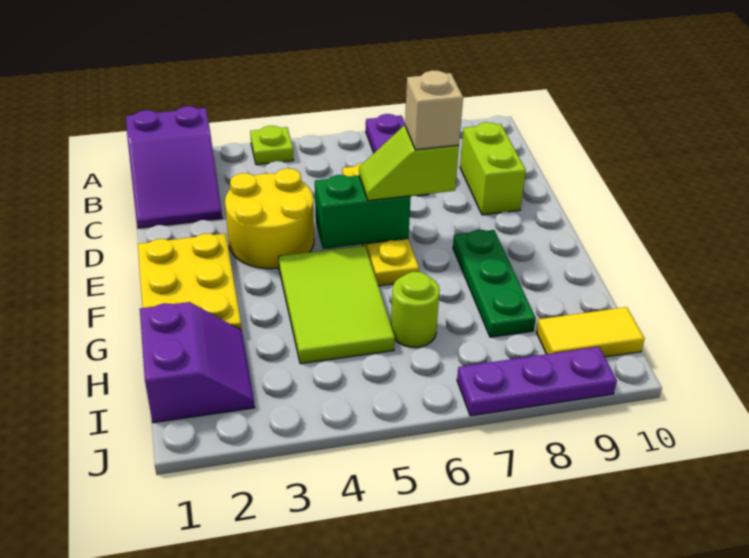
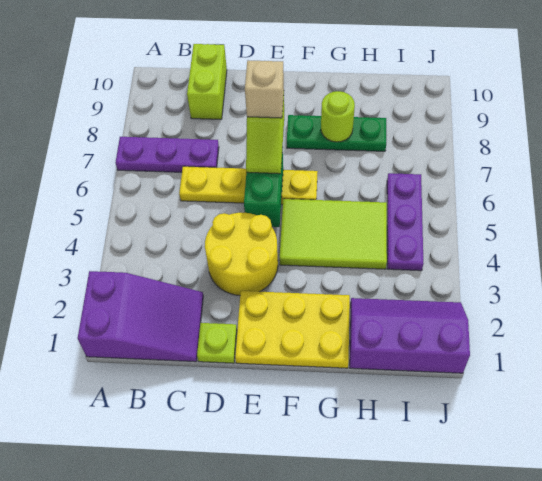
lime 1x1 plate [250,126,294,165] -> lime 1x1 plate moved to [197,323,237,363]
lime 1x2 brick [460,122,526,215] -> lime 1x2 brick turned to [187,44,227,119]
purple 2x2 slope [140,302,255,423] -> purple 2x3 slope [350,298,470,373]
lime 1x1 round brick [391,272,440,347] -> lime 1x1 round brick moved to [321,91,355,142]
yellow 1x2 tile [536,307,645,357] -> none
purple 1x3 plate [457,347,617,416] -> purple 1x3 plate moved to [387,173,424,271]

